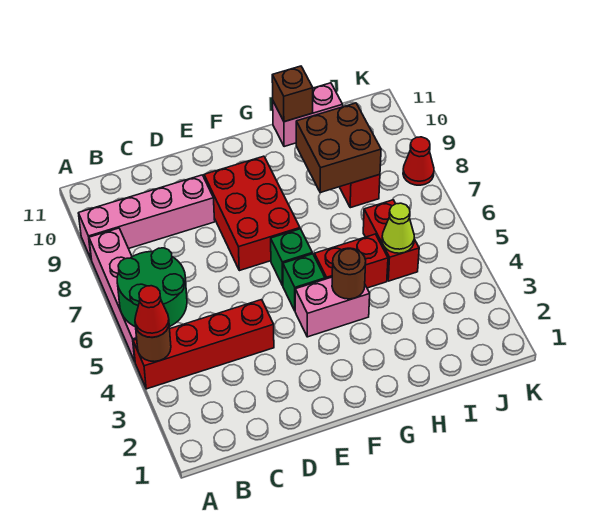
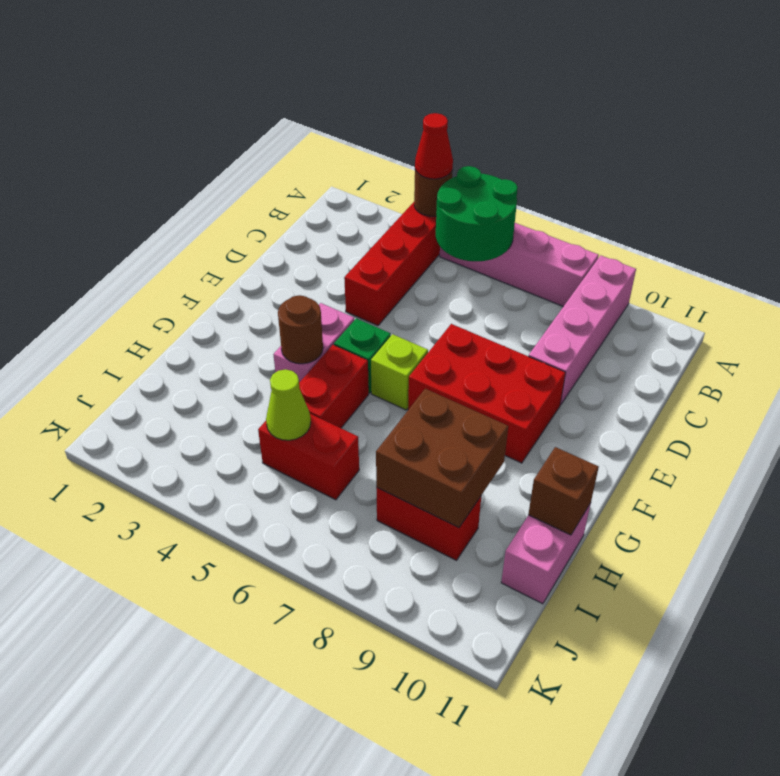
green 1x1 brick [271,229,312,286] -> lime 1x1 brick [371,334,428,410]
red 1x1 cone [403,137,434,185] -> none

